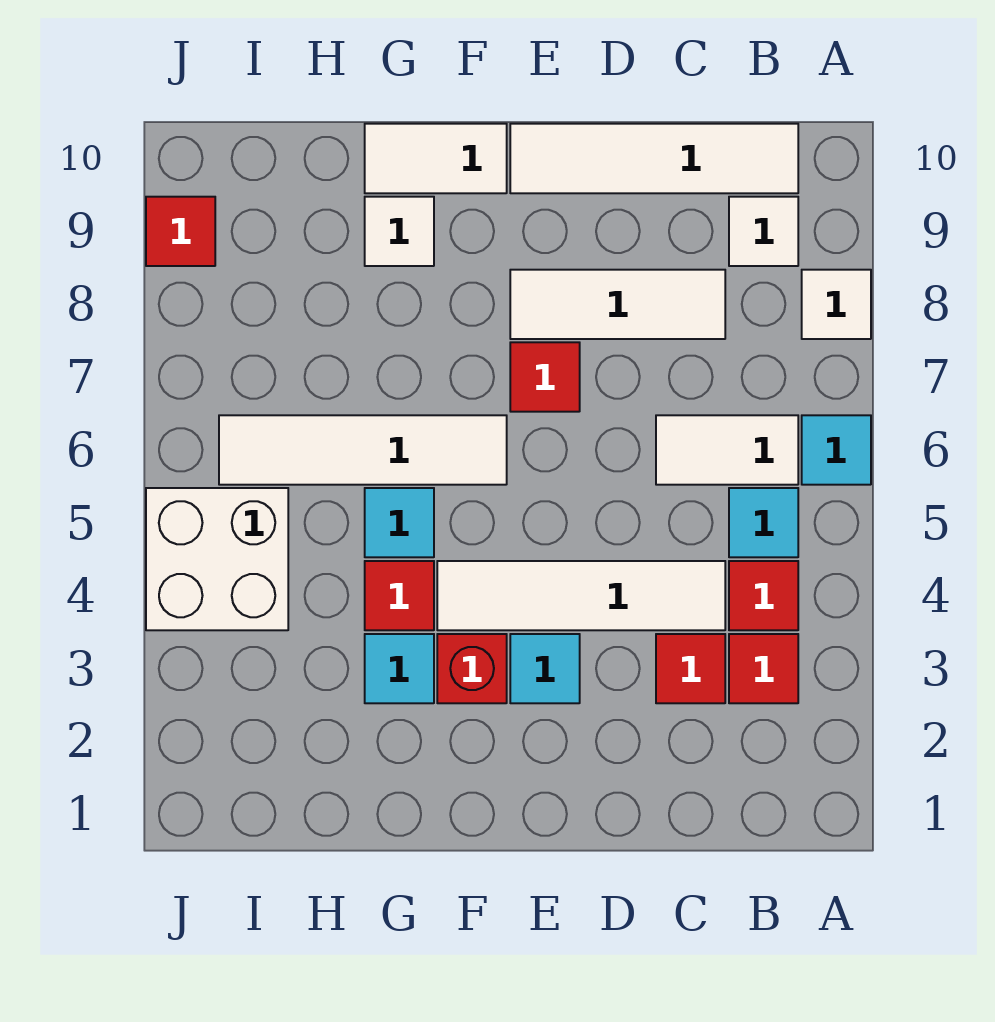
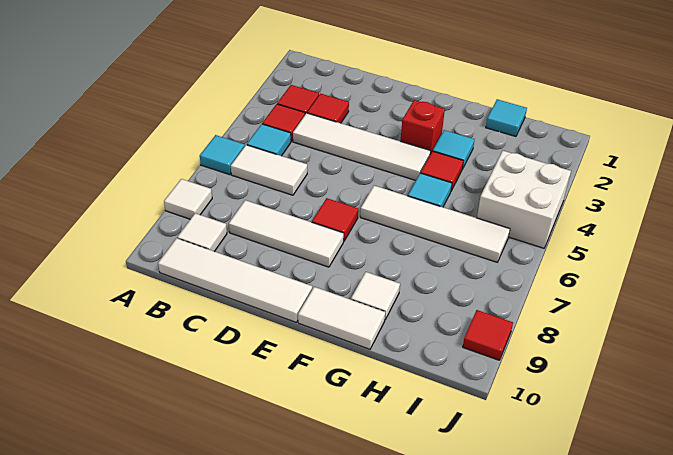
cyan 1x1 tile [510,634,580,703] -> cyan 1x1 tile moved to [486,99,527,136]

